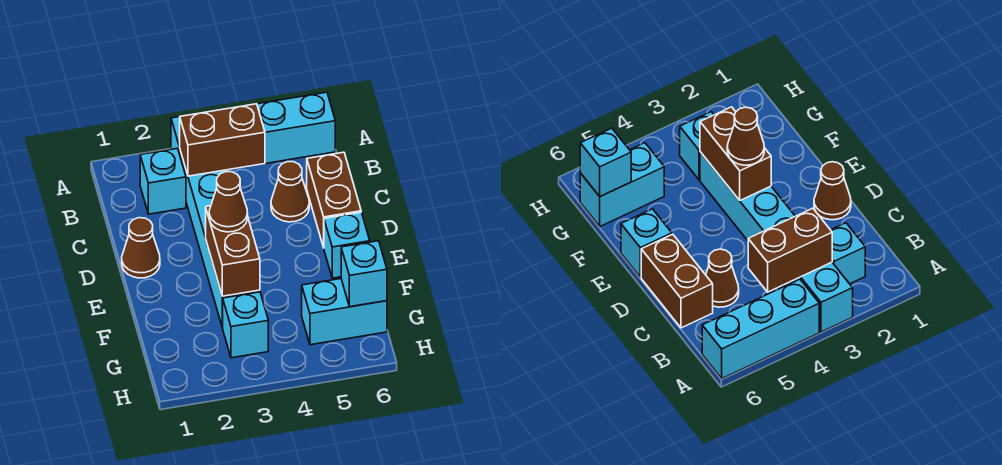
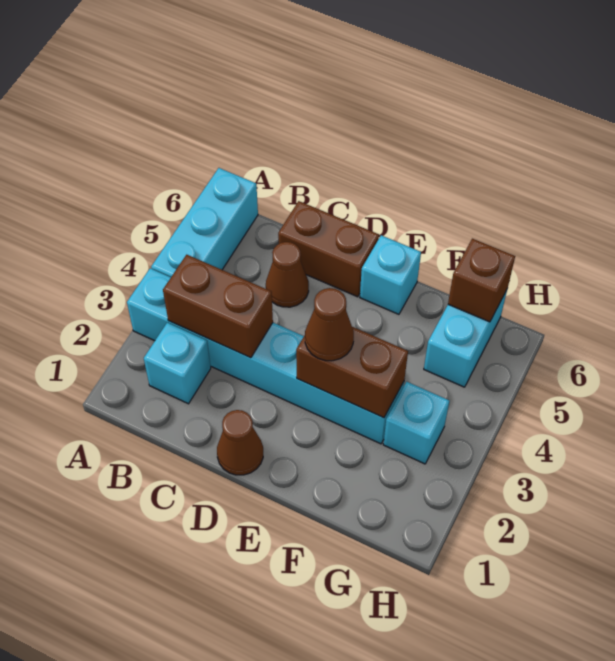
brown 1x2 brick [180,104,265,176] -> brown 1x2 brick turned to [163,255,273,358]
cyan 1x1 brick [341,241,387,307] -> brown 1x1 brick [448,239,515,322]

